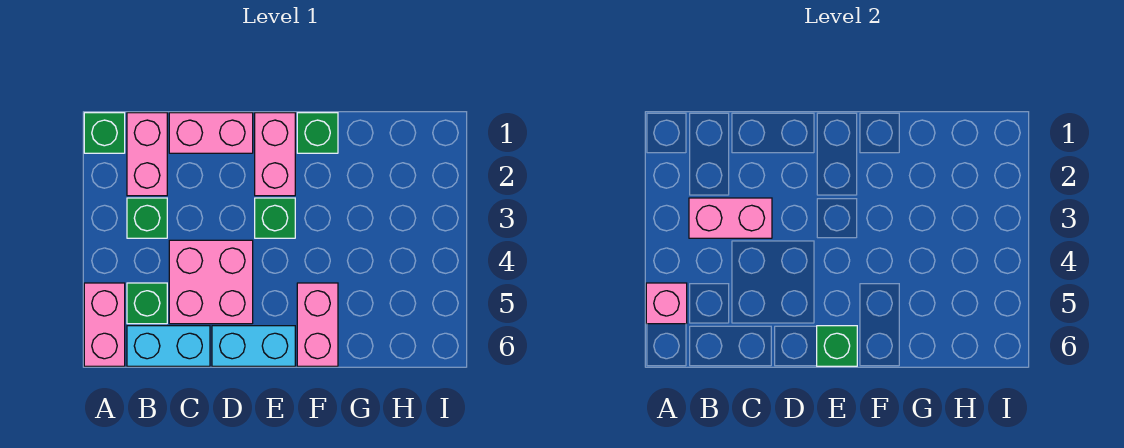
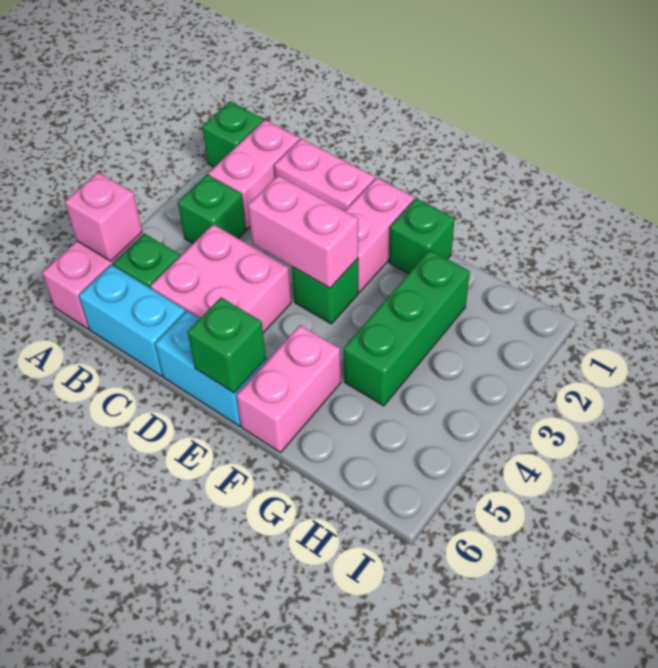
pink 1x2 brick [689,198,772,238] -> pink 1x2 brick moved to [248,176,358,288]
none -> green 1x3 brick [344,250,470,406]

